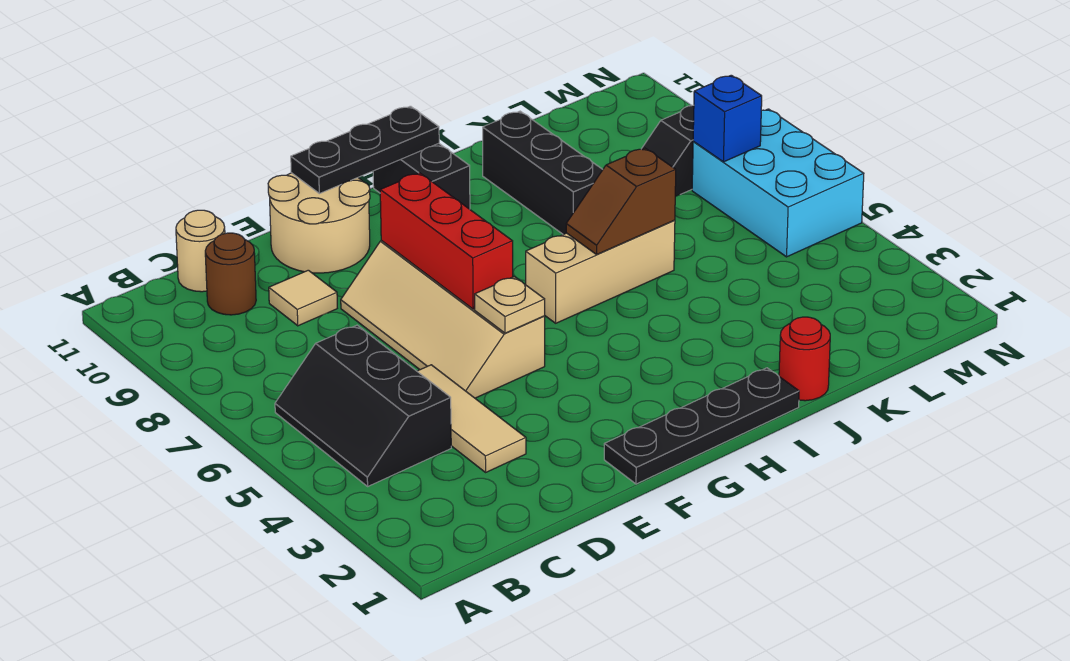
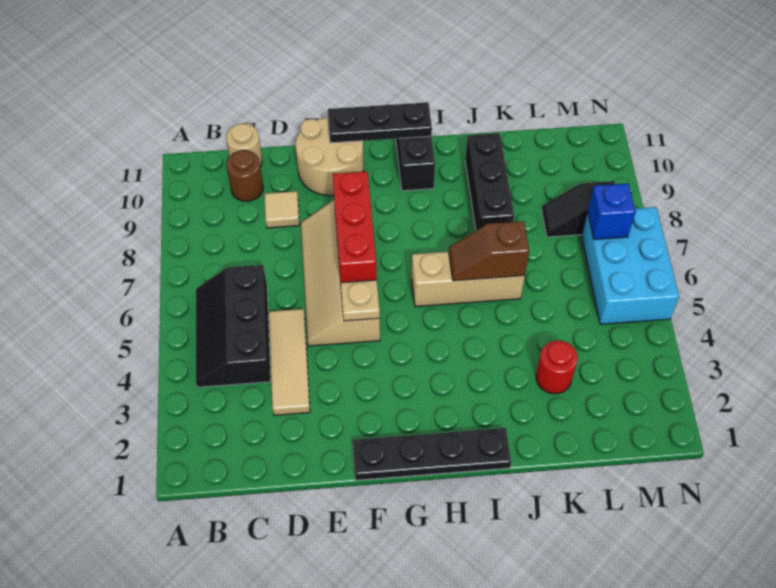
red 1x1 round brick [779,317,830,401] -> red 1x1 round brick moved to [536,340,578,394]

